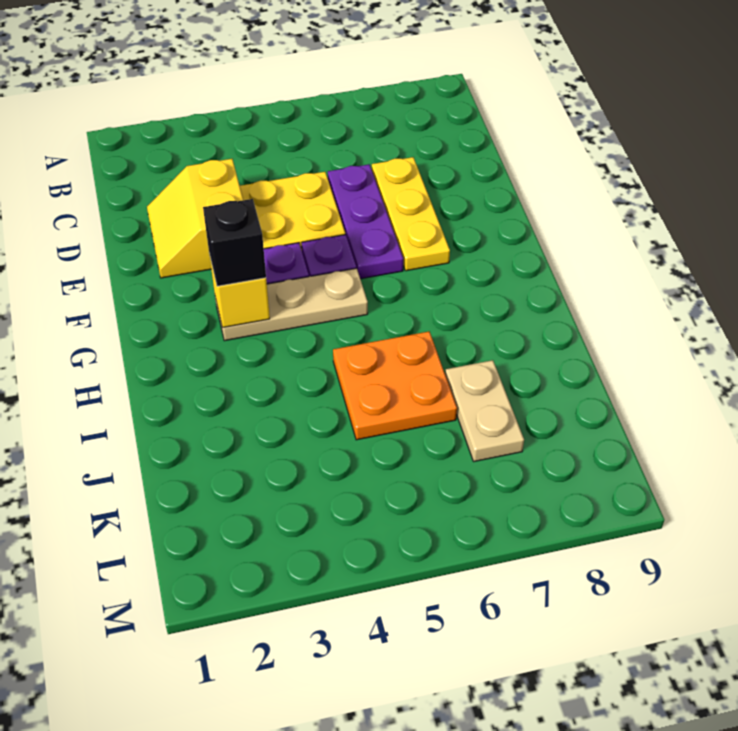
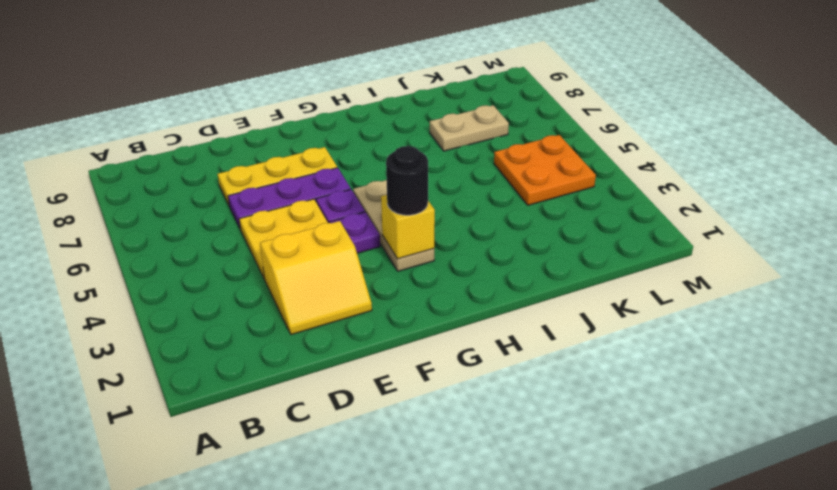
black 1x1 brick [203,199,266,286] -> black 1x1 round brick [386,146,428,215]
orange 2x2 plate [333,332,457,440] -> orange 2x2 plate moved to [494,135,596,205]

